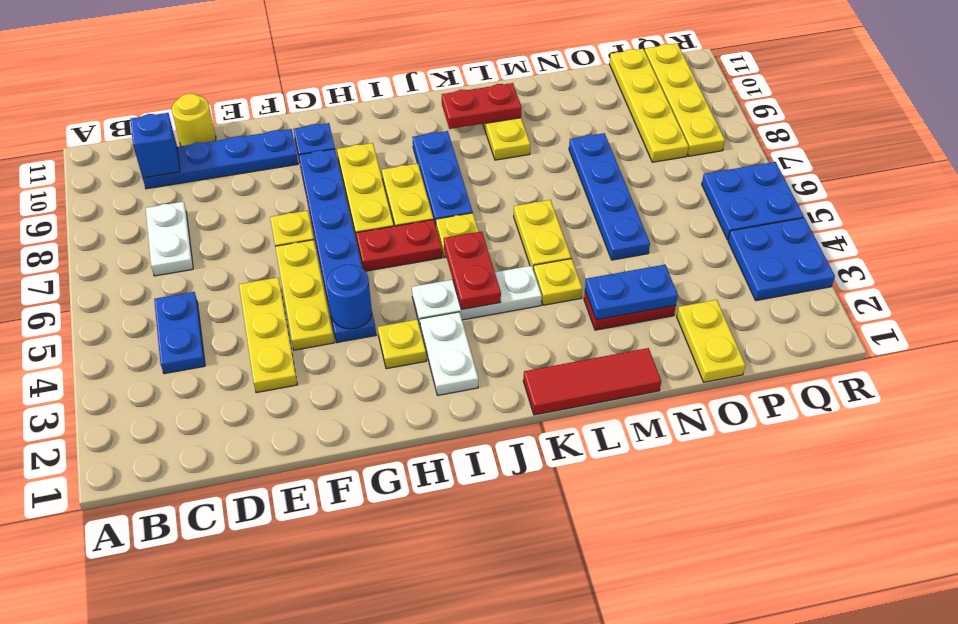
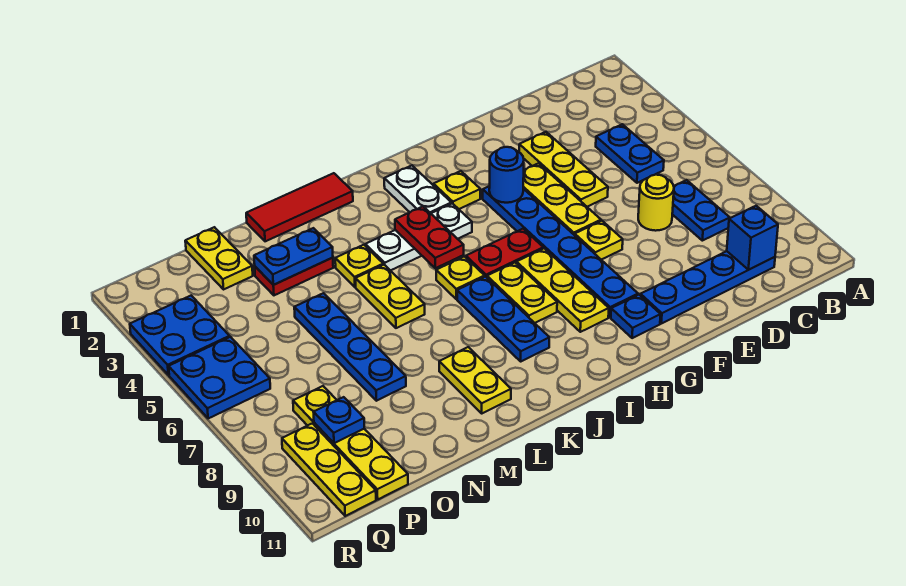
white 1x2 plate [146,202,193,276] -> blue 1x2 plate [672,180,730,241]
yellow 1x1 round brick [172,94,216,146] -> yellow 1x1 round brick moved to [638,175,674,231]
red 1x2 plate [442,83,522,129] -> none
none -> blue 1x1 plate [314,397,364,443]
yellow 1x4 plate [645,43,725,156] -> yellow 1x3 plate [282,423,376,516]

